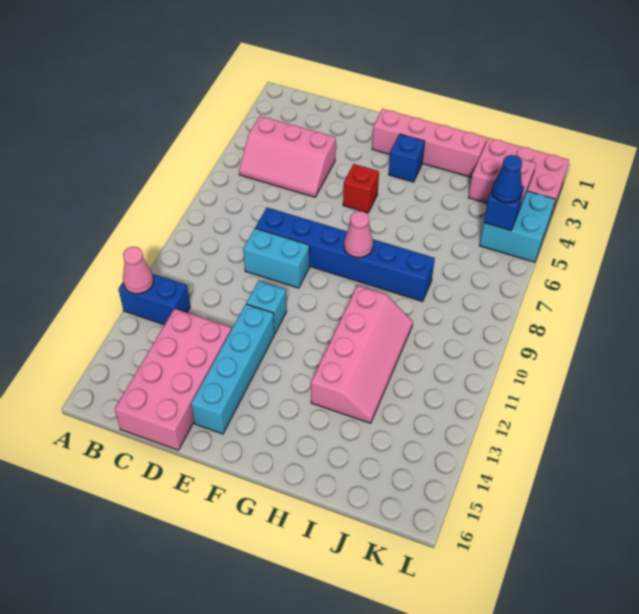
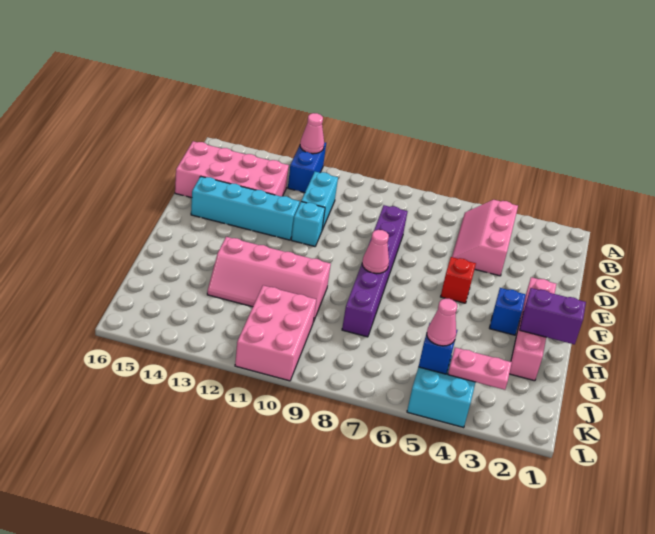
blue 1x6 brick [255,208,435,301] -> purple 1x6 brick [342,205,408,337]
cyan 1x2 brick [243,228,309,288] -> cyan 1x2 brick moved to [301,172,338,230]
none -> purple 1x2 brick [520,288,586,345]
pink 2x3 brick [468,138,569,216] -> pink 2x3 brick moved to [235,285,316,381]
blue 1x1 cone [492,155,522,203] -> pink 1x1 cone [427,298,457,346]

